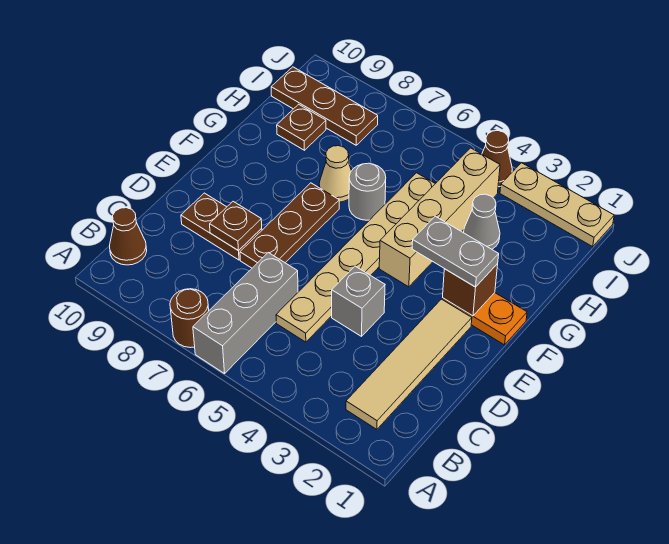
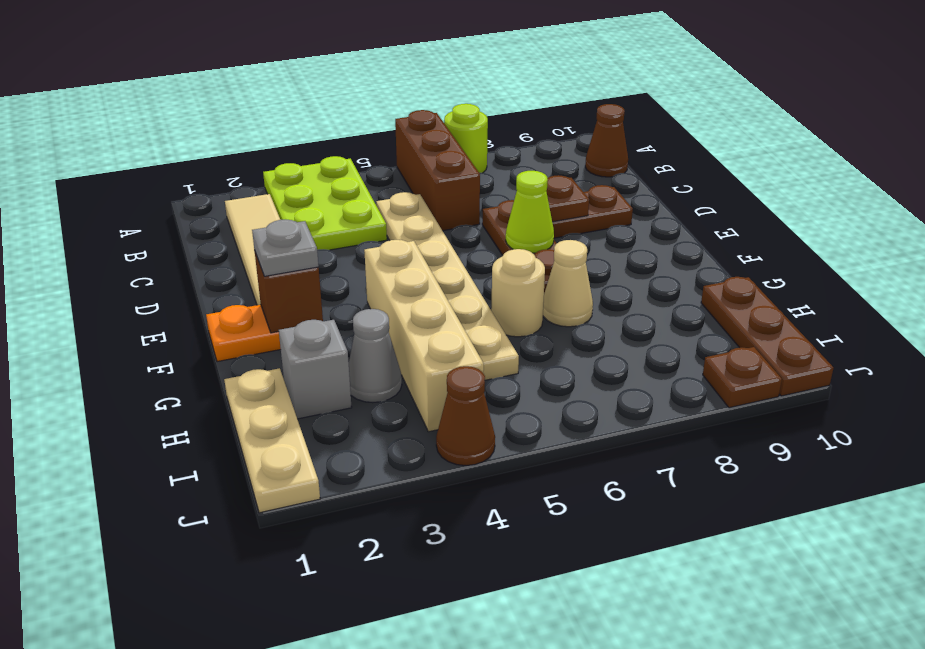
none -> lime 2x3 plate [263,156,387,250]
grey 1x3 brick [193,253,298,374] -> brown 1x3 brick [395,110,480,231]
brown 1x1 round brick [170,289,209,348] -> lime 1x1 round brick [444,104,488,173]
grey 1x1 brick [332,266,385,336] -> grey 1x1 brick moved to [279,320,352,419]
none -> lime 1x1 cone [506,171,554,253]
grey 1x2 plate [412,216,499,287] -> grey 1x1 plate [252,219,319,276]
grey 1x1 round brick [349,163,386,220] -> tan 1x1 round brick [491,249,545,337]
brown 1x1 plate [277,104,326,150] -> brown 1x1 plate moved to [703,347,782,408]
brown 1x3 plate [271,67,378,145] -> brown 1x3 plate turned to [701,277,833,396]
tan 1x3 plate [500,163,614,247] -> tan 1x3 plate turned to [224,368,320,513]

